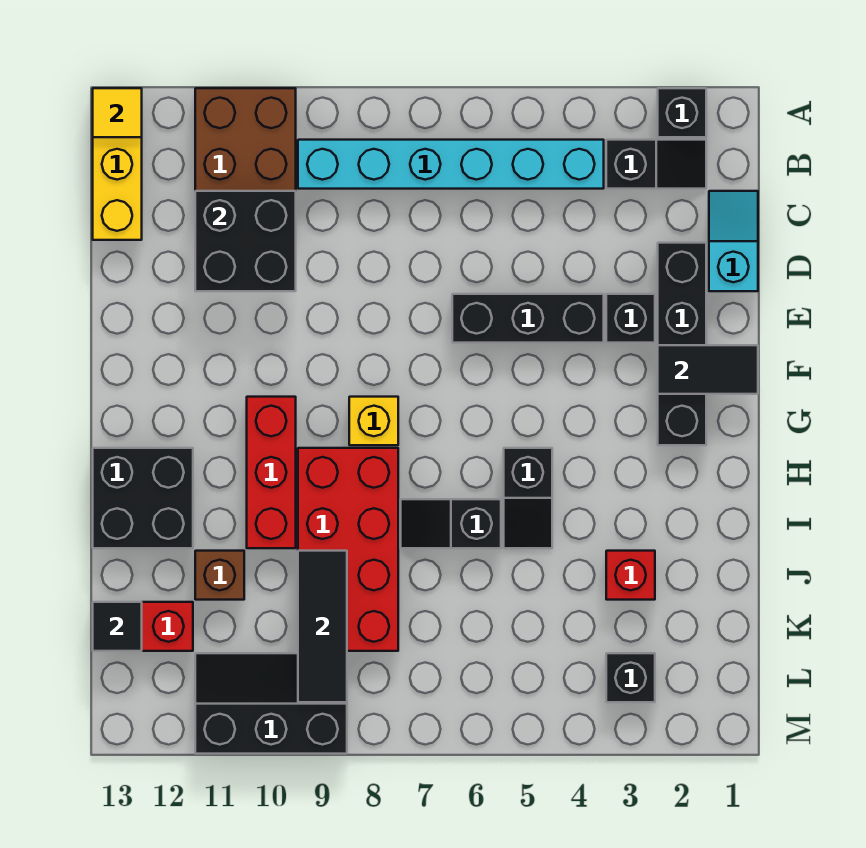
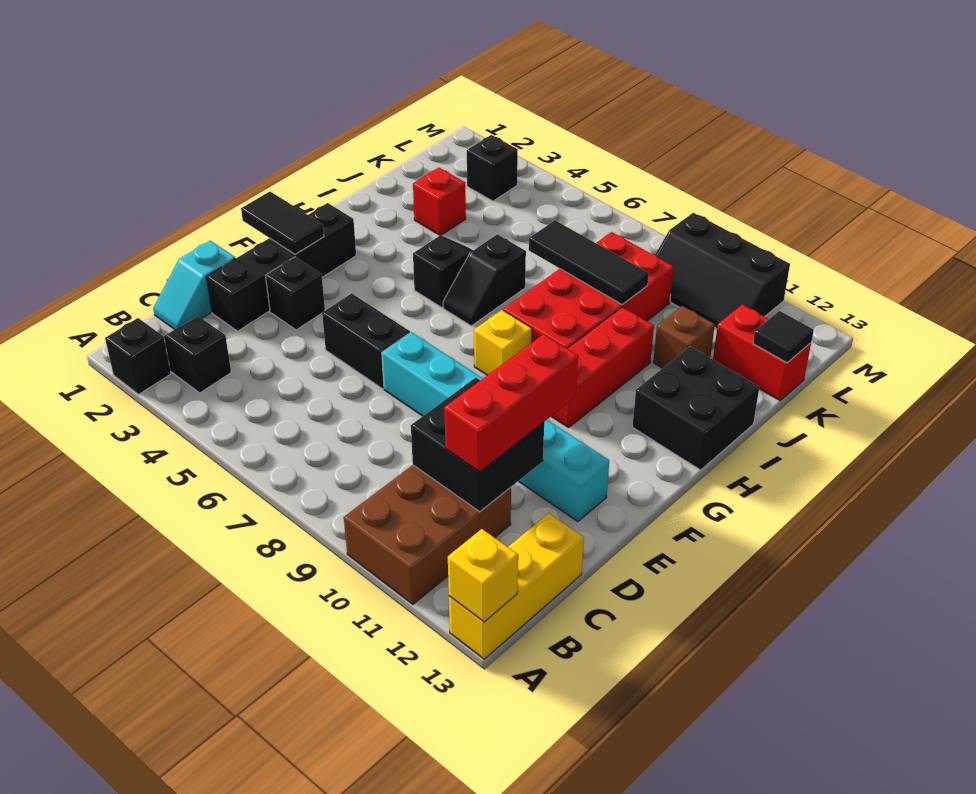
yellow 1x1 tile [93,88,142,137] -> yellow 1x1 brick [448,529,518,622]
cyan 1x6 brick [298,140,604,189] -> cyan 1x6 brick moved to [382,332,609,522]
none -> red 1x3 brick [444,334,578,472]
black 1x3 brick [452,294,604,343] -> black 1x2 brick [322,293,410,389]
black 1x2 slope [401,499,501,548] -> black 1x2 slope turned to [443,234,526,326]
black 1x3 tile [298,551,347,702] -> black 1x3 tile turned to [529,221,649,305]

